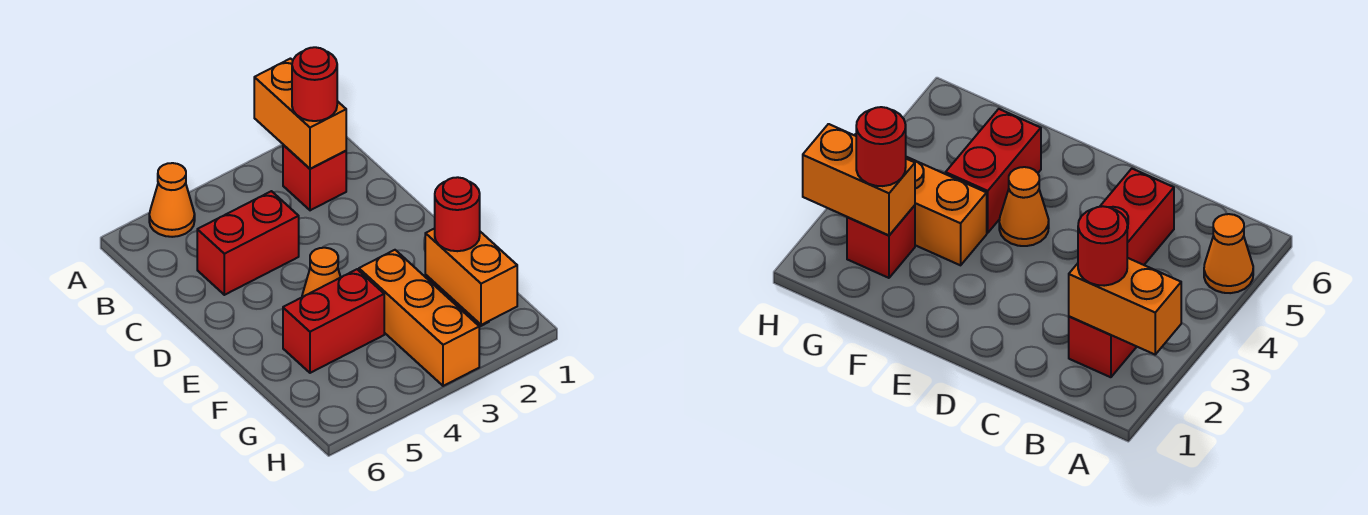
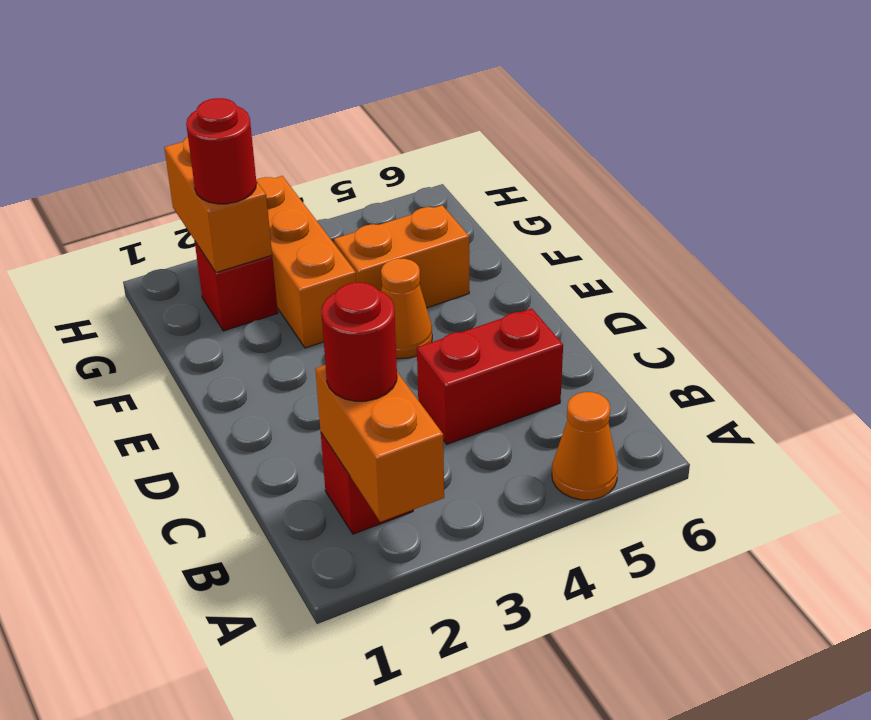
red 1x2 brick [283,269,384,373] -> orange 1x2 brick [334,205,469,308]

